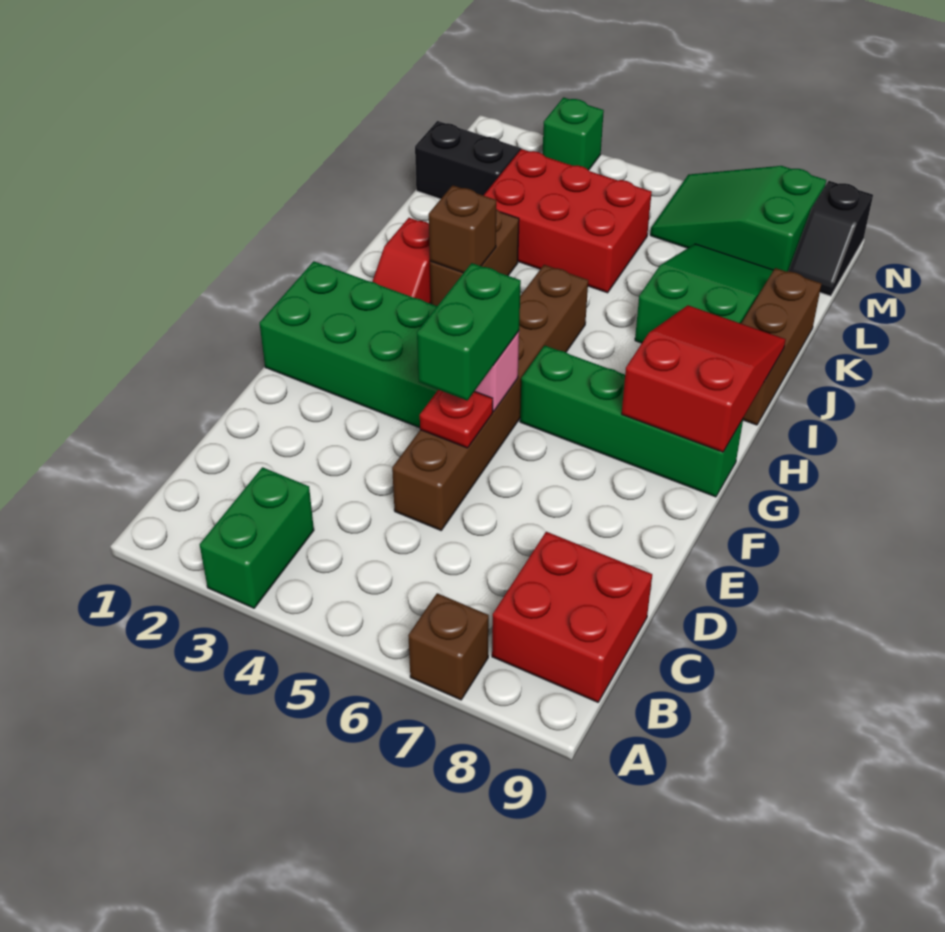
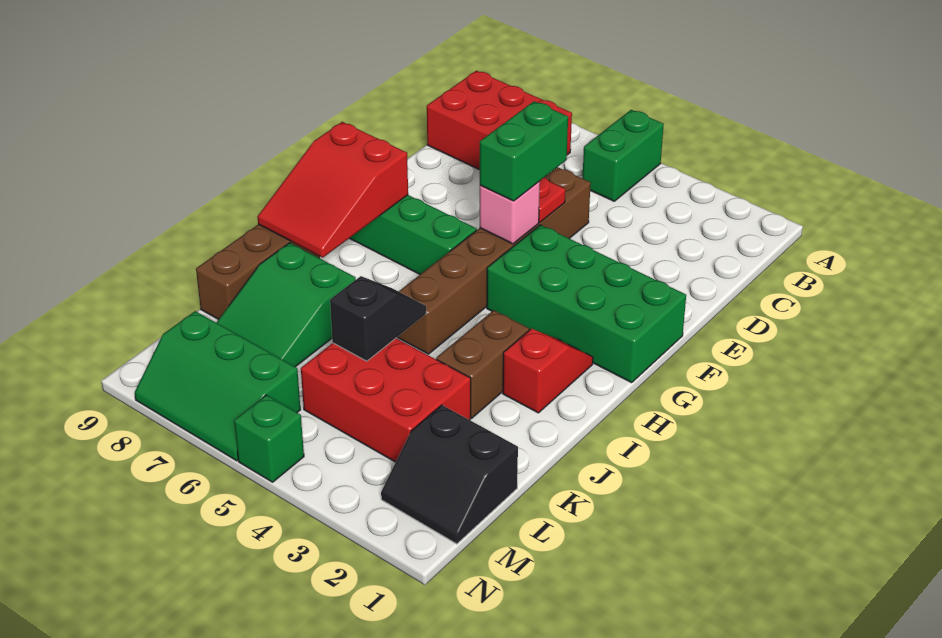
green 1x2 brick [200,467,314,608] -> green 1x2 brick moved to [582,110,664,201]
brown 1x1 brick [408,593,489,700] -> none
red 2x2 brick [492,532,652,702] -> red 2x3 brick [427,71,572,170]
brown 1x1 brick [429,185,496,273] -> none
green 2x3 slope [650,166,826,272] -> green 2x3 slope turned to [135,311,301,461]
black 1x2 slope [788,181,873,296] -> black 1x2 slope moved to [330,276,426,361]
green 1x1 brick [543,97,604,170] -> green 1x1 brick moved to [234,395,304,482]

